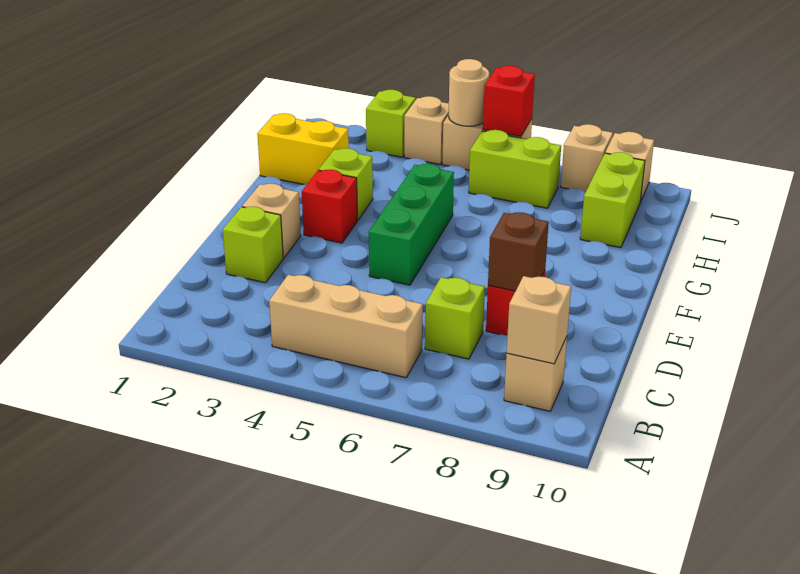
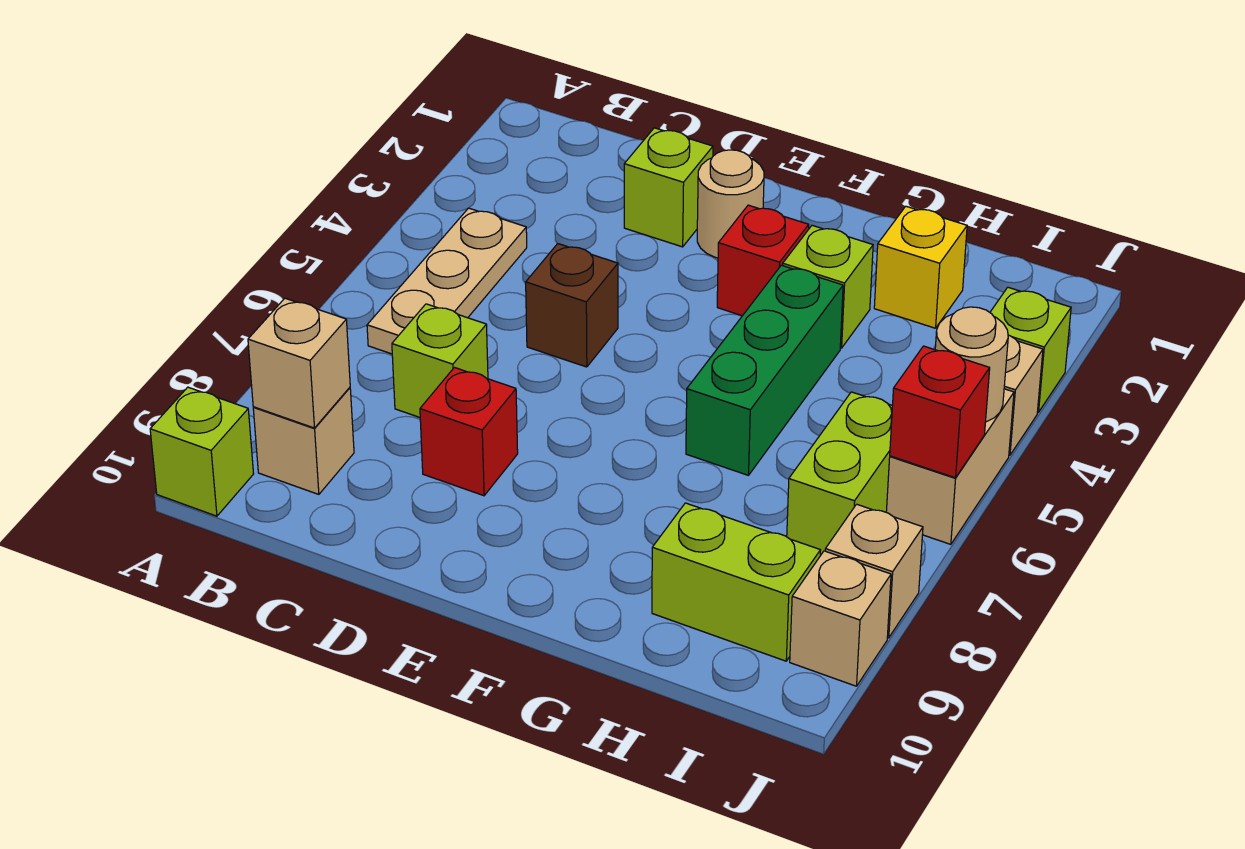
none -> lime 1x1 brick [150,387,254,516]
tan 1x3 brick [269,275,423,378] -> tan 1x3 plate [367,208,527,354]
brown 1x1 brick [488,212,549,291] -> brown 1x1 brick moved to [526,244,618,367]
tan 1x1 brick [242,184,301,258] -> tan 1x1 round brick [697,150,764,258]
green 1x3 brick [369,164,454,285] -> green 1x3 brick turned to [686,265,843,475]
yellow 1x2 brick [257,113,349,184] -> yellow 1x1 brick [874,206,967,328]

